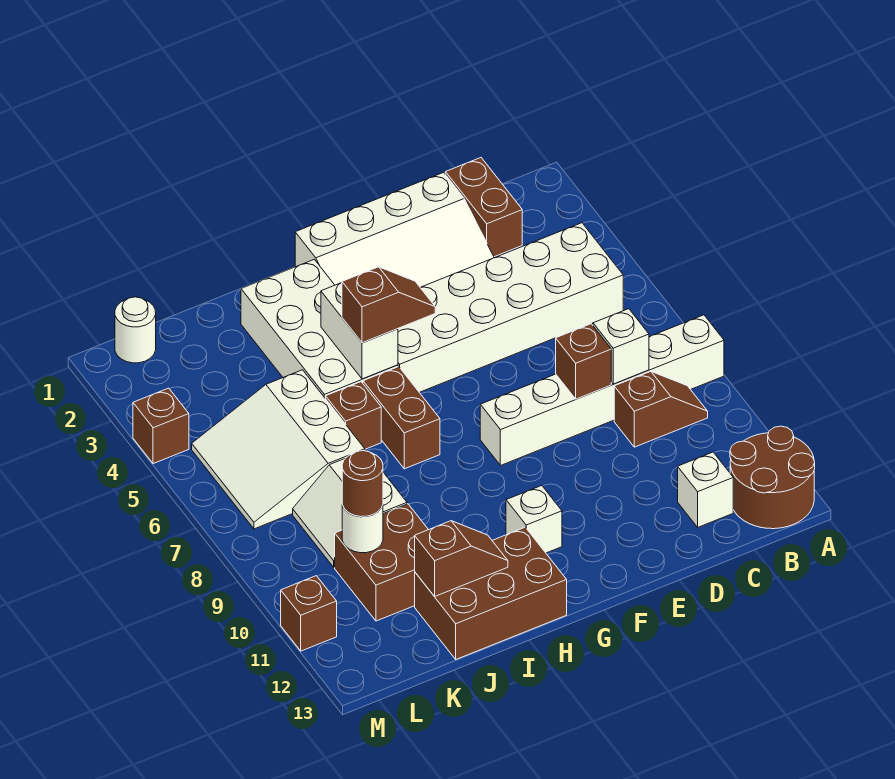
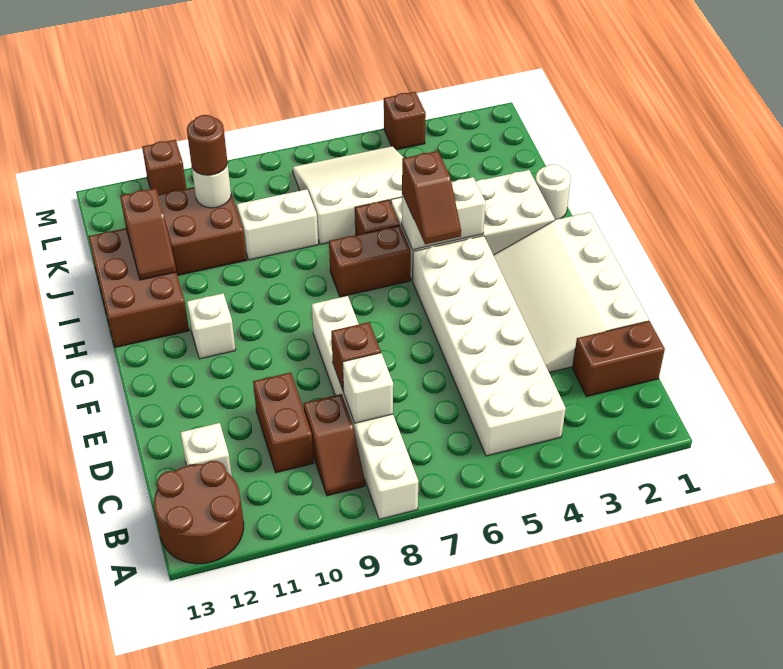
none -> brown 1x2 brick [253,372,314,473]
white 1x1 round brick [115,297,156,363] -> white 1x1 round brick moved to [535,165,571,221]

